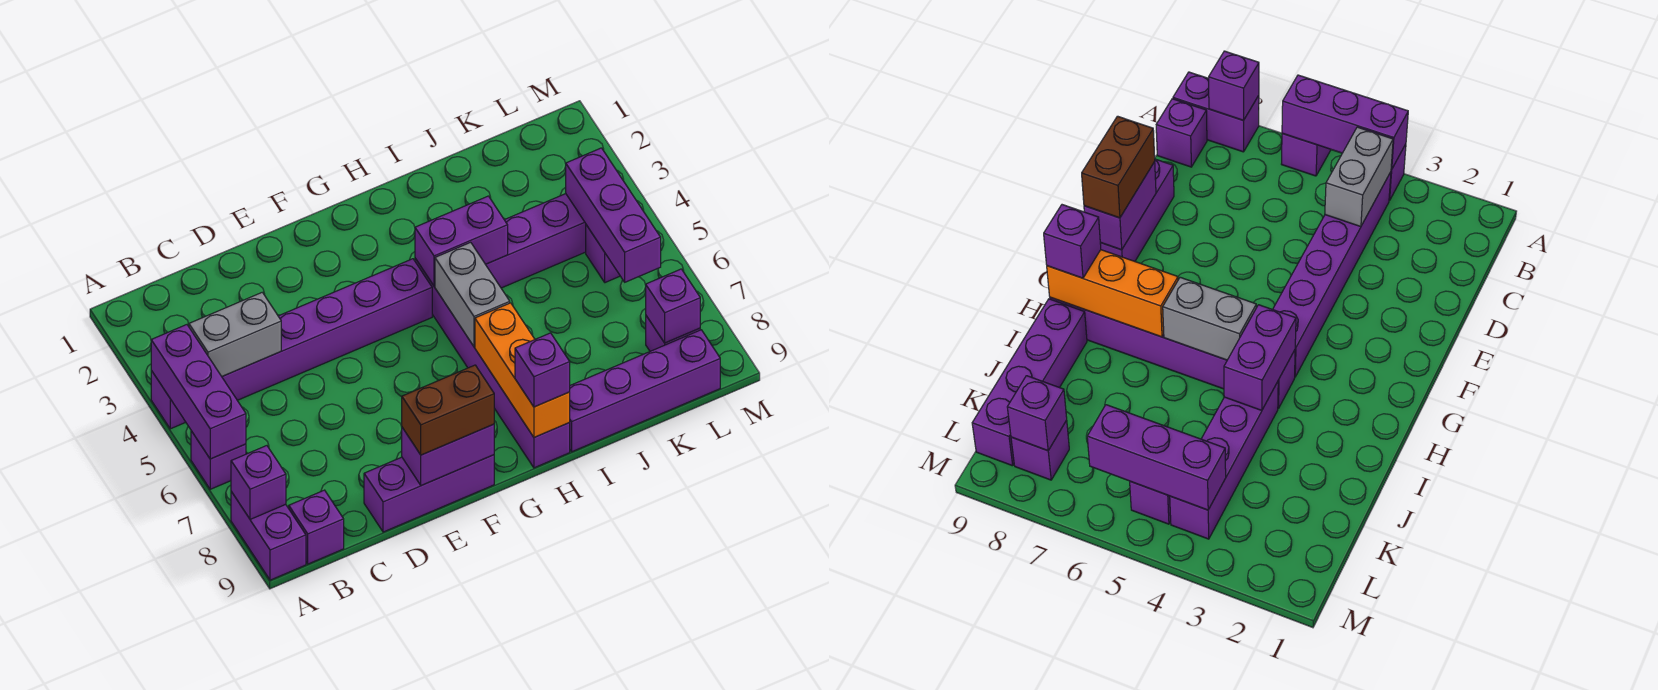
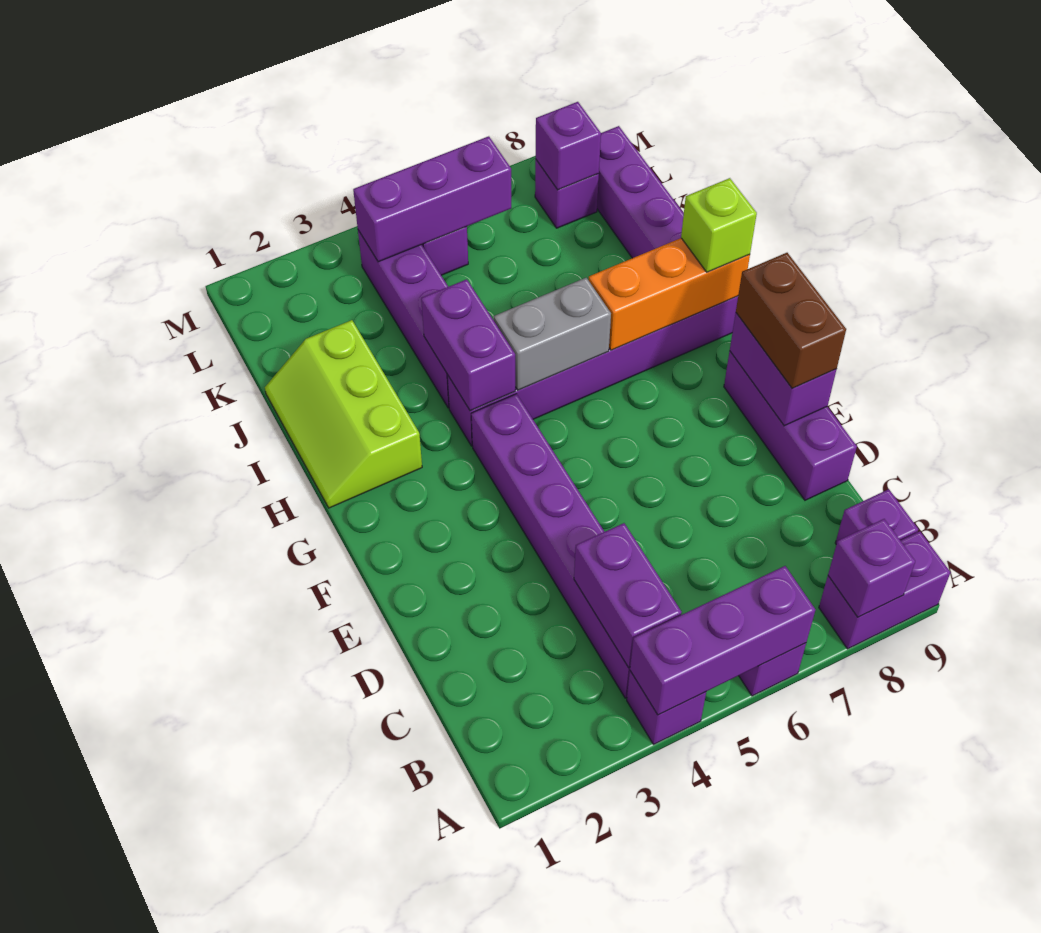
grey 1x2 brick [189,292,281,376] -> purple 1x2 brick [574,523,682,668]
none -> lime 2x3 slope [265,320,422,508]
purple 1x1 brick [515,333,570,407] -> lime 1x1 brick [681,178,757,272]

